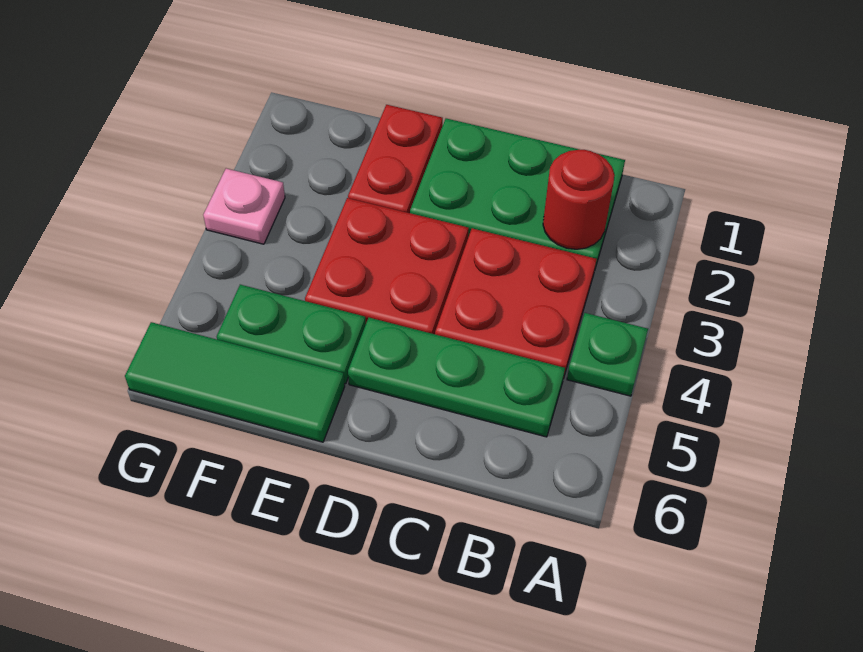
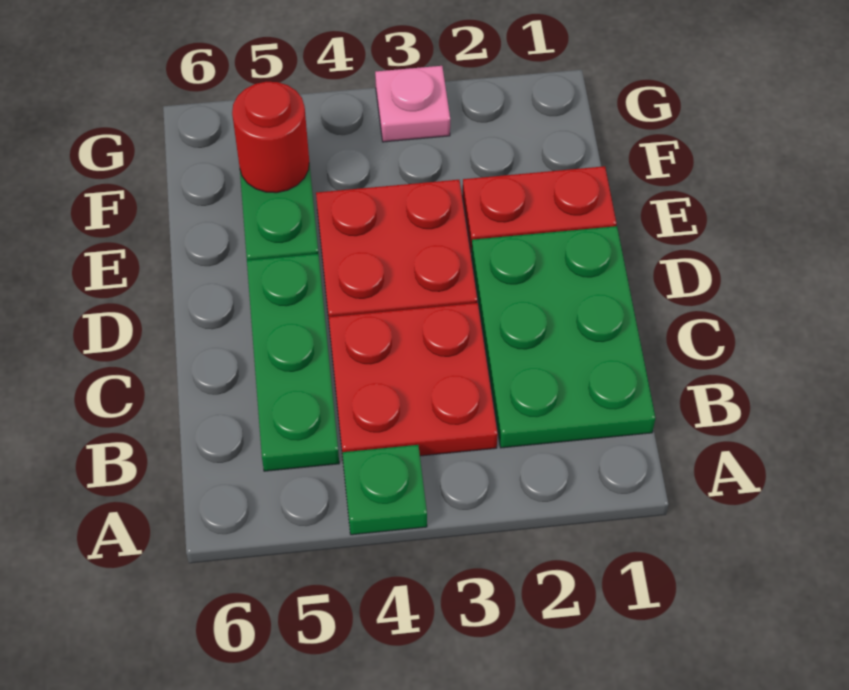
red 1x1 round brick [543,150,614,249] -> red 1x1 round brick moved to [232,82,309,193]
green 1x3 tile [125,322,345,442] -> none

